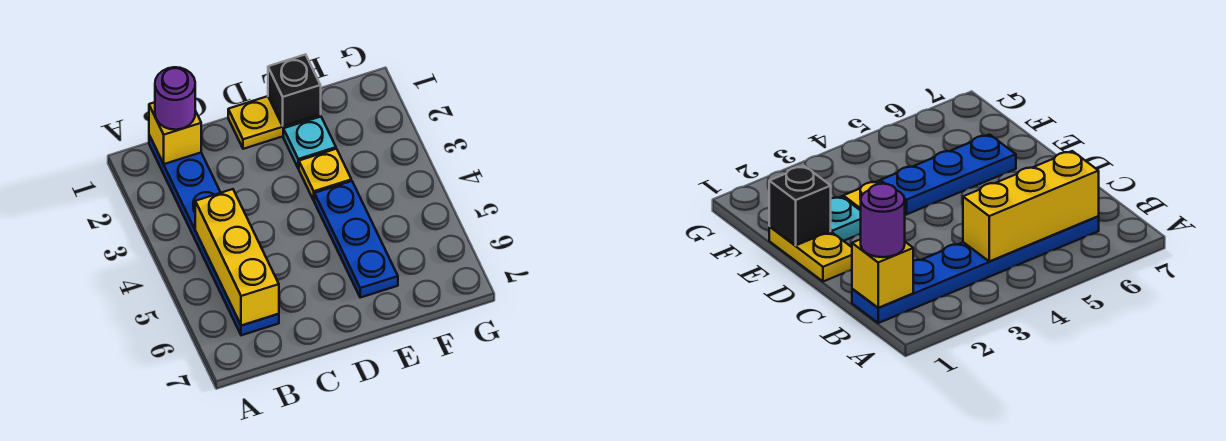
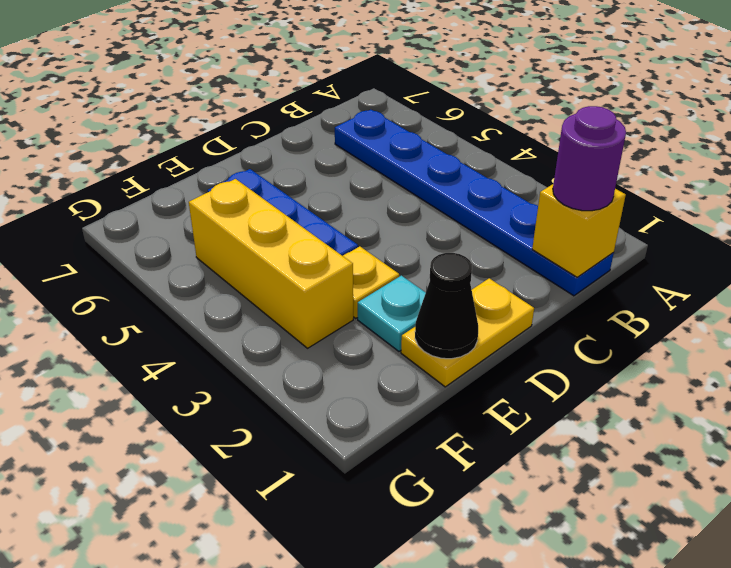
yellow 1x3 brick [195,189,279,326] -> yellow 1x3 brick moved to [189,179,353,348]
black 1x1 brick [268,54,321,126] -> black 1x1 cone [415,253,478,359]

